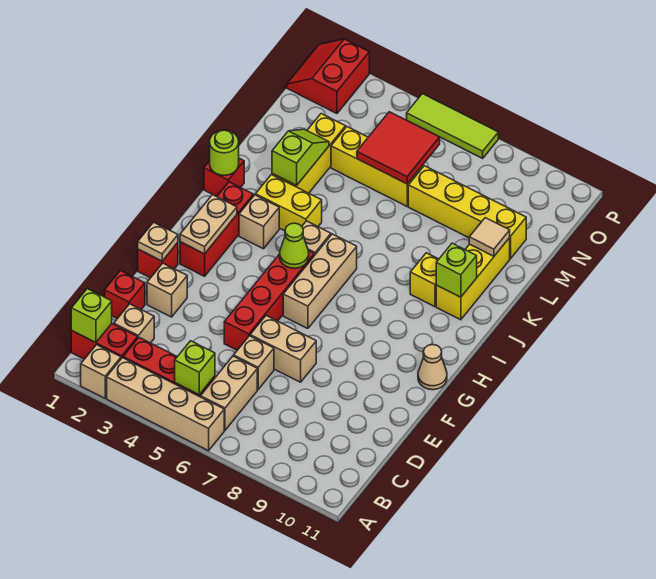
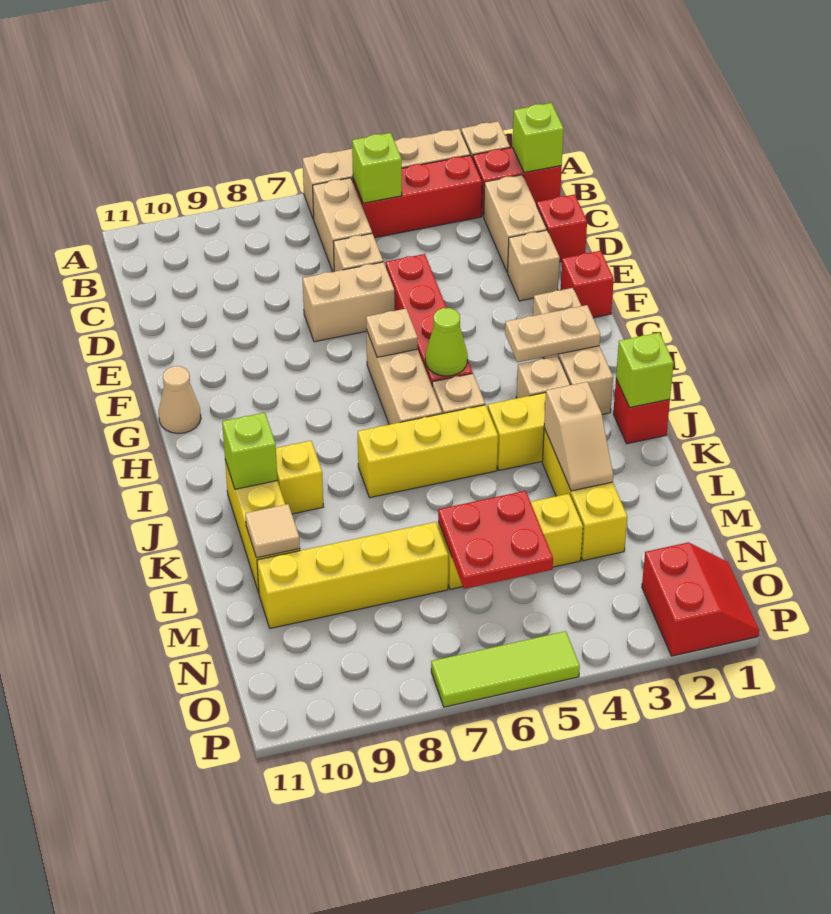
tan 1x1 brick [114,304,154,343] -> tan 1x2 brick [483,175,547,272]
tan 1x1 plate [138,222,178,261] -> tan 1x1 plate moved to [366,309,418,357]
red 1x3 brick [180,182,254,276] -> tan 1x3 brick [533,288,613,415]
tan 1x2 plate [180,195,237,254] -> tan 1x2 plate turned to [505,305,600,362]
lime 1x1 round brick [210,130,239,175] -> lime 1x1 brick [616,333,674,408]
none -> yellow 1x3 brick [358,405,498,498]
lime 1x2 slope [272,129,329,186] -> tan 1x2 slope [544,382,613,491]
red 2x2 tile [357,112,440,184] -> red 2x2 plate [438,491,553,589]

